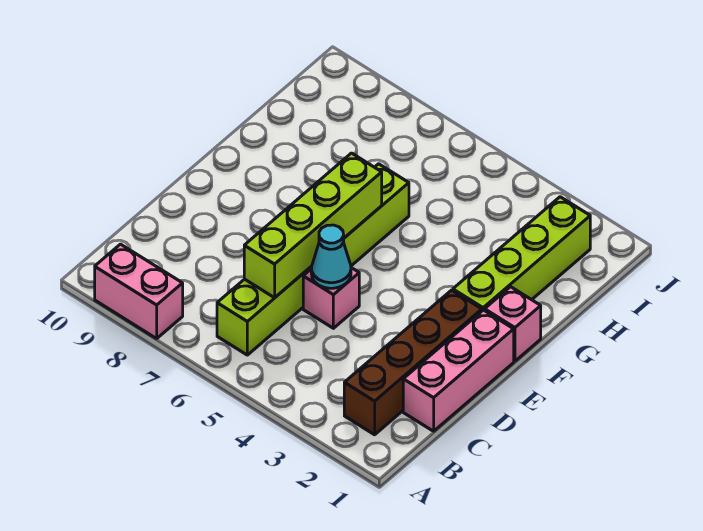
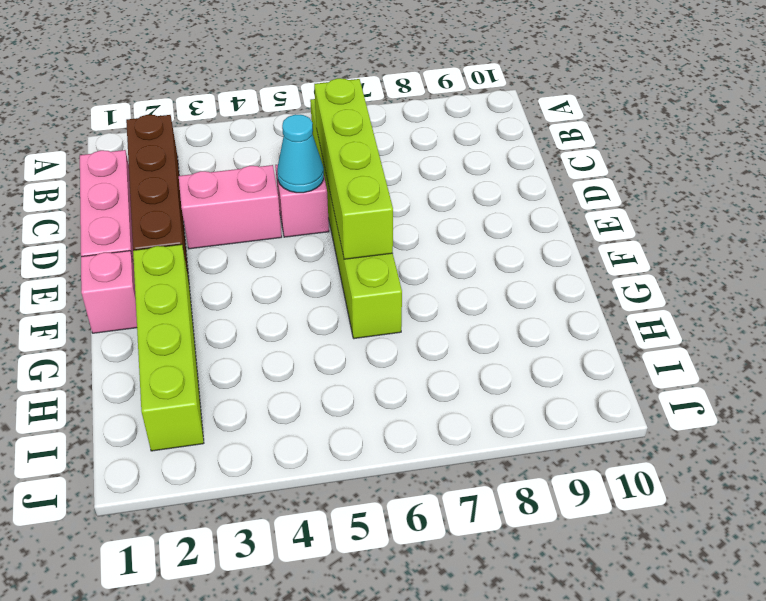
pink 1x2 brick [95,244,183,339] -> pink 1x2 brick moved to [179,165,282,249]

